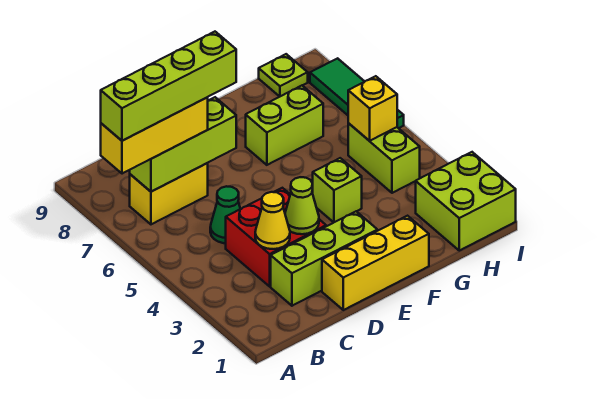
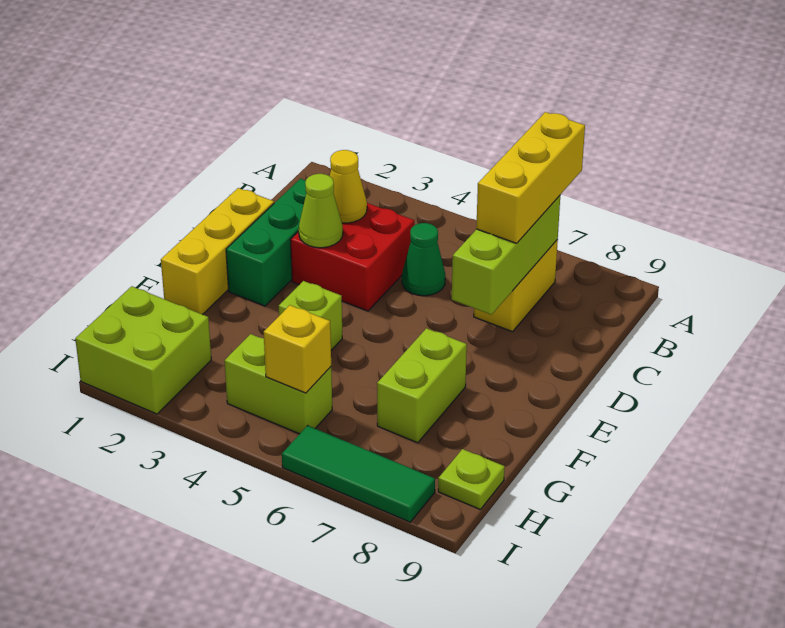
lime 1x4 brick [101,32,236,141] -> none
lime 1x3 brick [271,211,377,306] -> green 1x3 brick [226,179,306,306]

